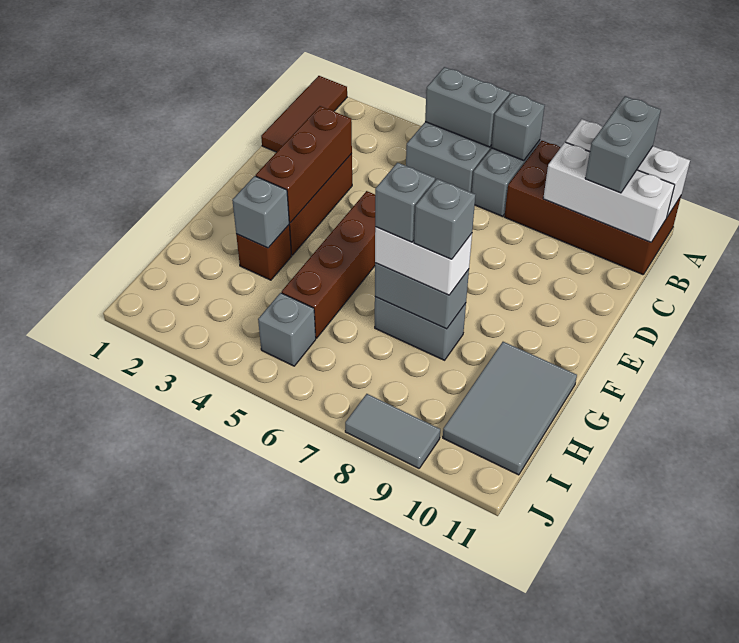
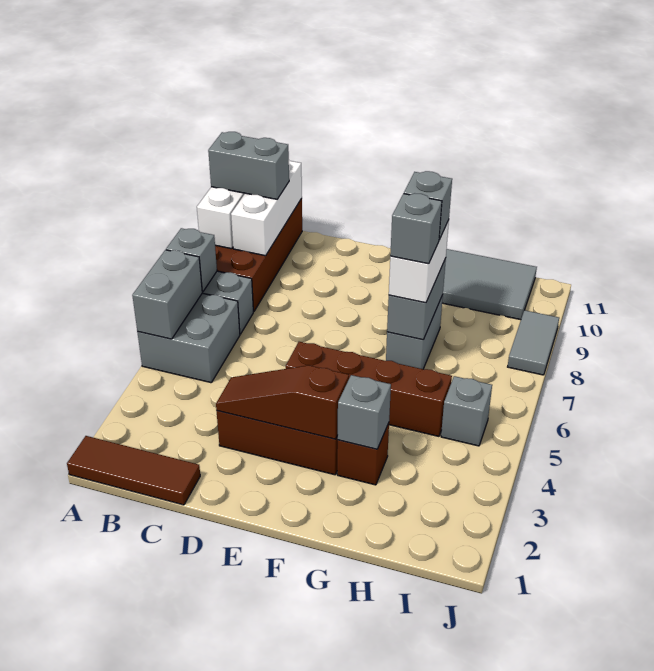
brown 1x3 brick [256,106,352,223] -> brown 1x3 slope [216,365,349,439]

